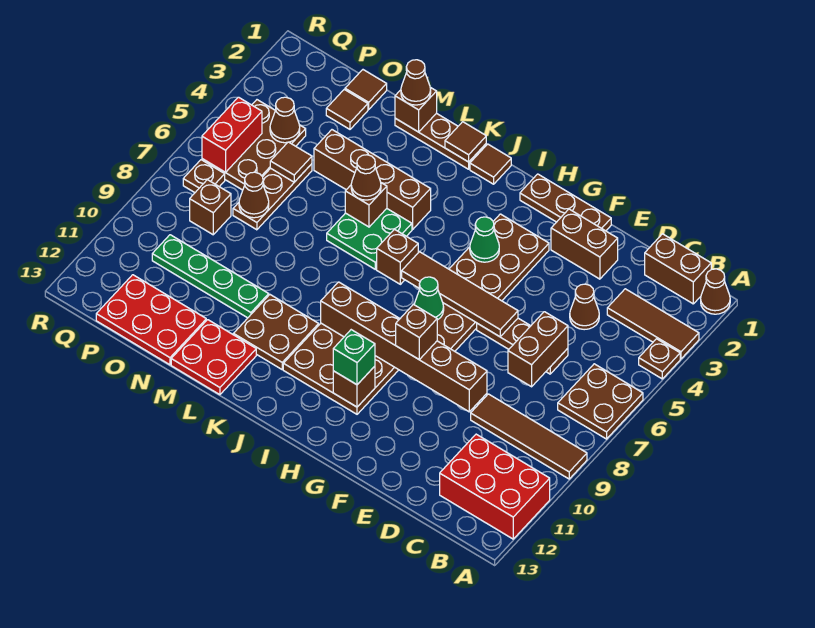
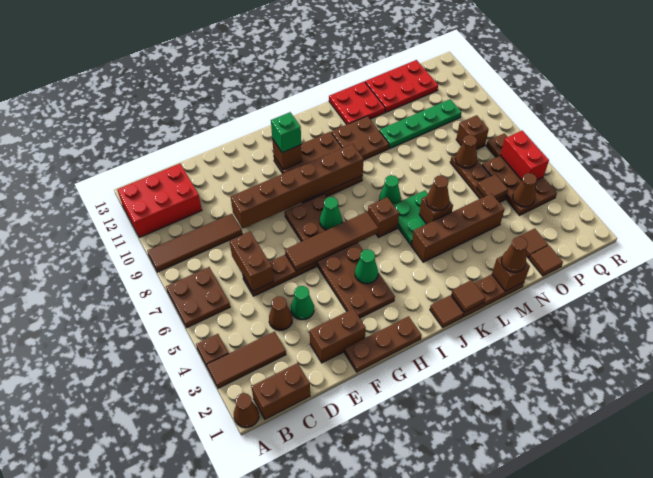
none -> green 1x1 cone [291,286,314,320]
brown 1x1 brick [396,305,437,359] -> none
none -> green 1x1 cone [379,175,401,205]

